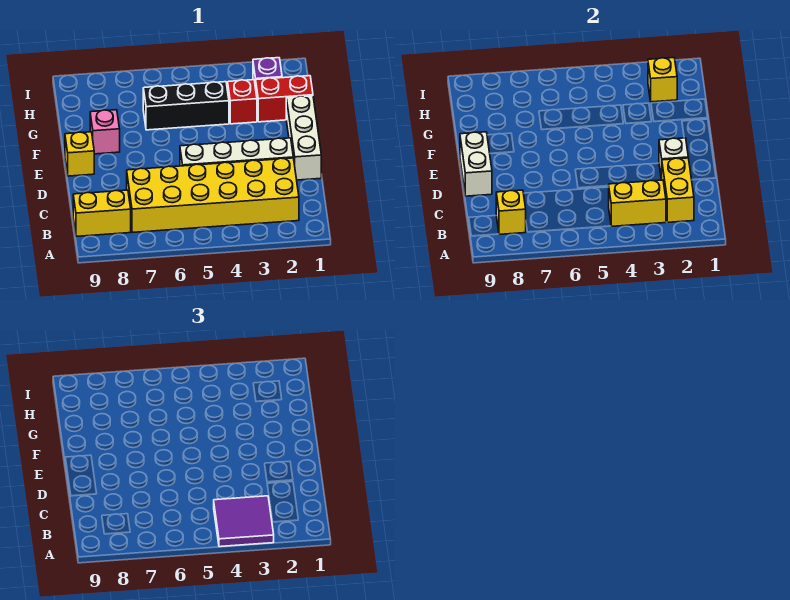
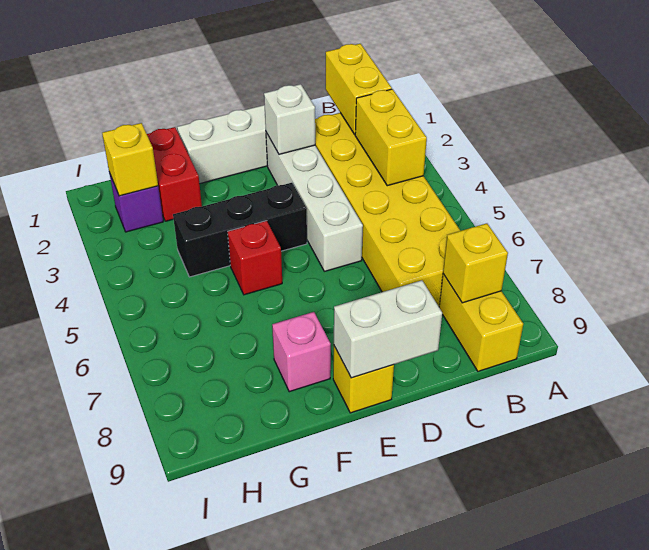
purple 2x2 tile [214,496,274,547] -> none
yellow 1x2 brick [662,158,694,222] -> yellow 1x2 brick turned to [326,44,392,135]
red 1x1 brick [228,80,257,124] -> red 1x1 brick moved to [228,221,282,295]
black 1x3 brick [143,82,229,130] -> black 1x3 brick turned to [173,183,307,277]

